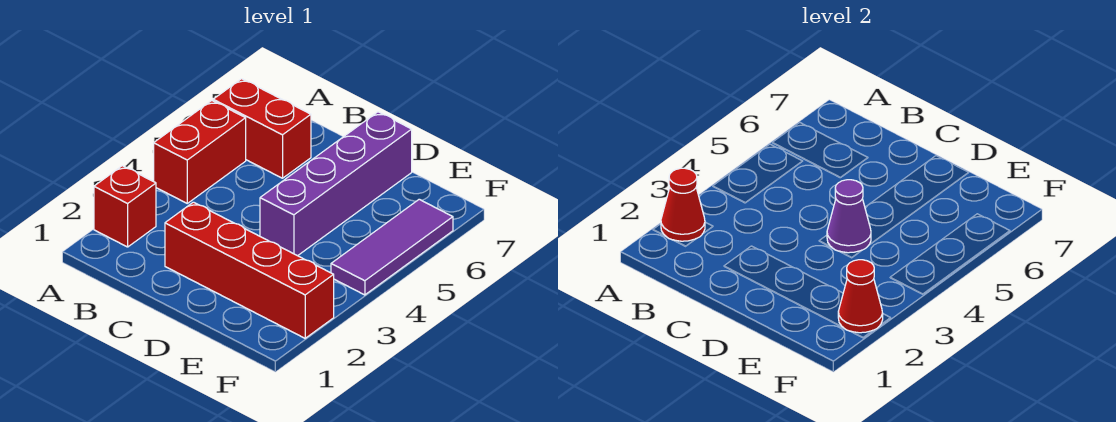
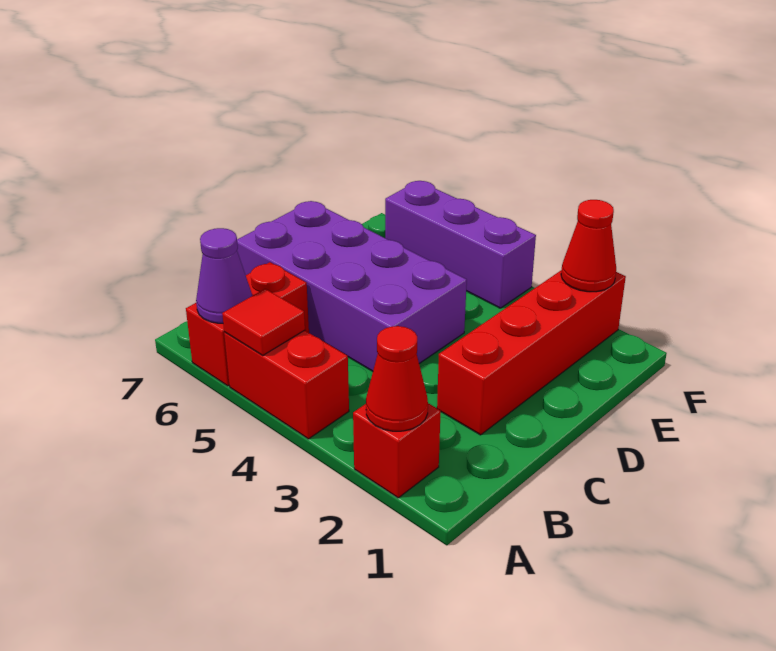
none -> red 1x1 tile [222,289,305,355]
purple 1x4 brick [260,112,412,256] -> purple 2x4 brick [237,201,467,371]
purple 1x1 cone [827,180,871,253] -> purple 1x1 cone moved to [196,228,252,323]
purple 1x3 tile [331,199,453,295] -> purple 1x3 brick [385,181,536,308]

